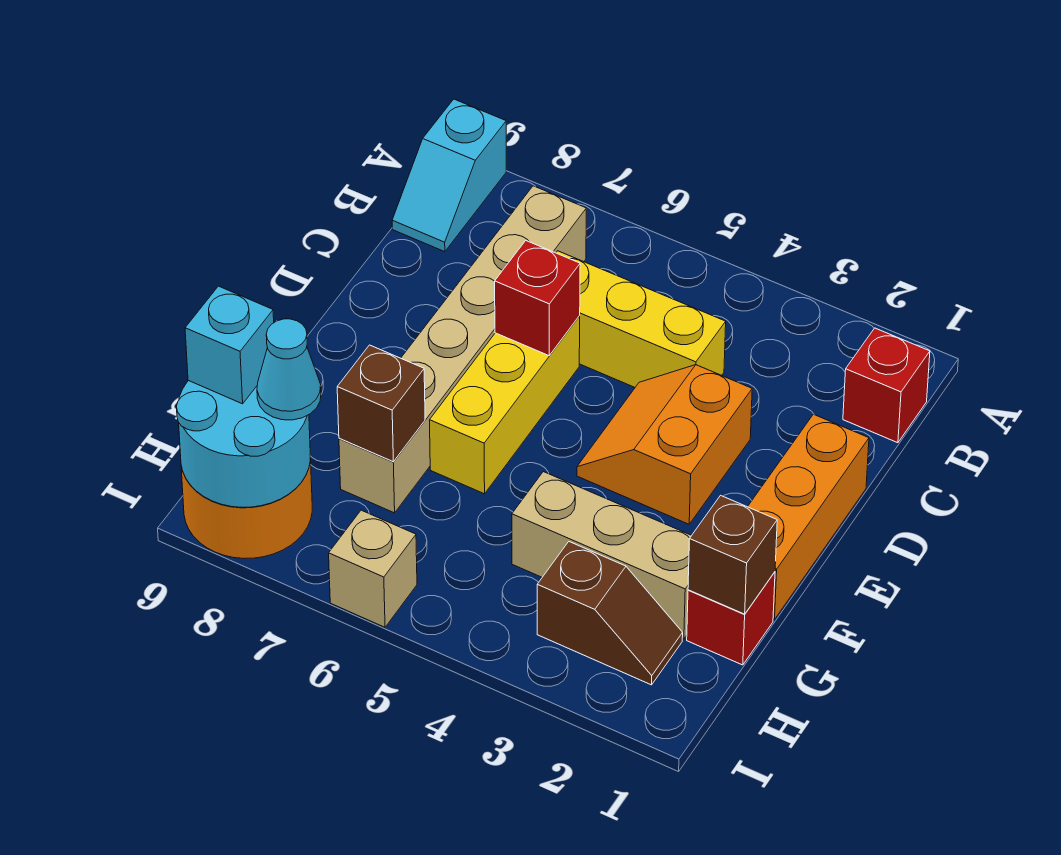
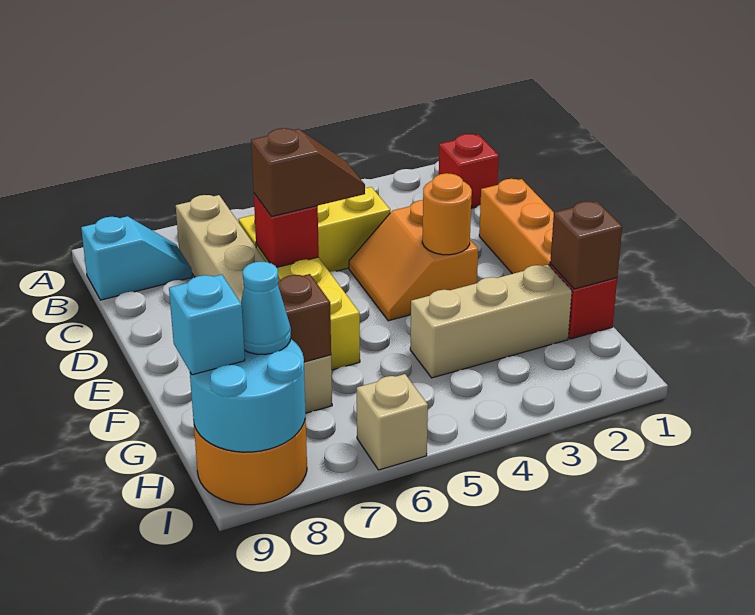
cyan 1x2 slope [392,99,506,252] -> cyan 1x2 slope turned to [81,216,192,300]
none -> orange 1x1 round brick [422,173,472,255]
brown 1x2 slope [537,542,683,685] -> brown 1x2 slope moved to [251,128,365,217]

